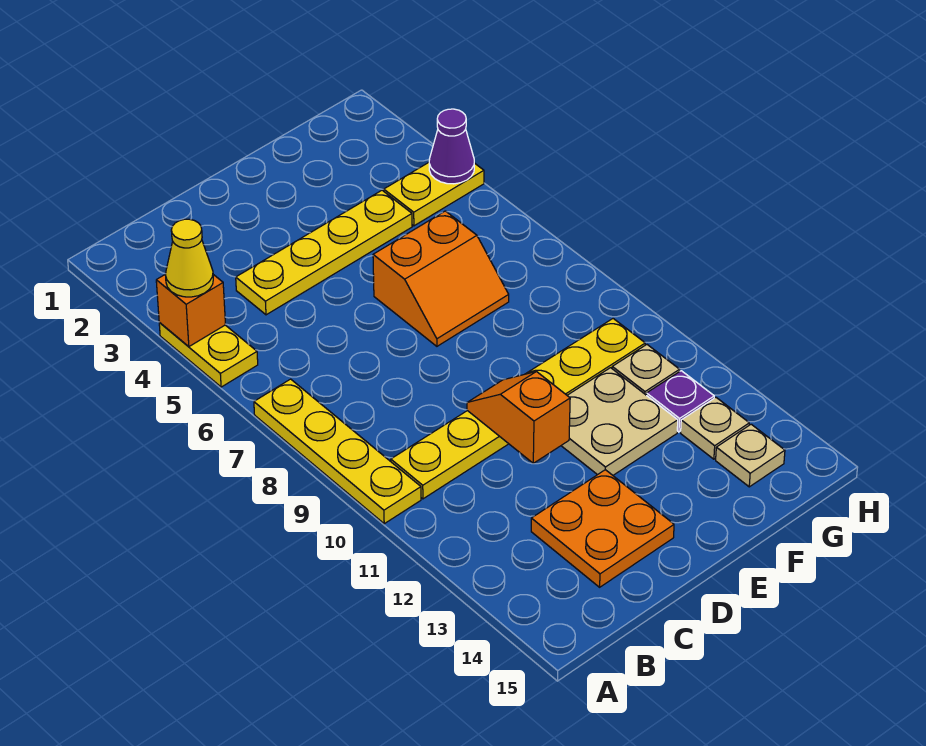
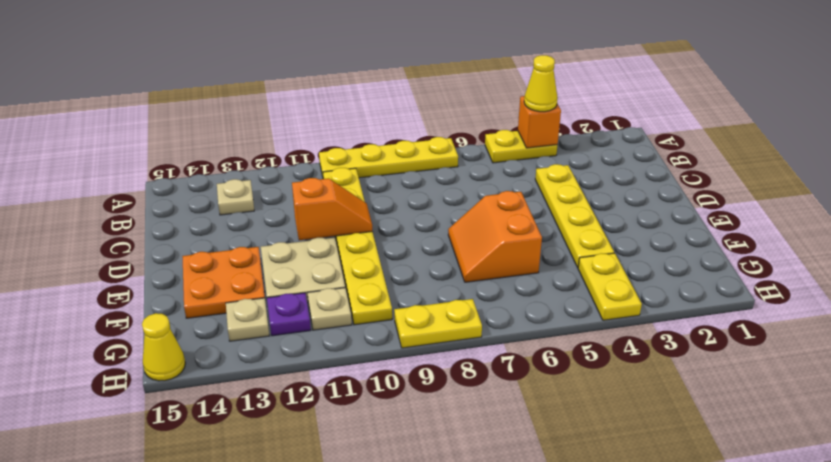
orange 2x2 plate [531,470,674,587] -> orange 2x2 plate moved to [182,247,265,318]
tan 1x1 plate [716,424,785,487] -> tan 1x1 plate moved to [217,179,254,215]
purple 1x1 cone [429,109,474,184] -> none
none -> yellow 1x2 plate [394,299,482,348]
none -> yellow 1x1 cone [142,313,185,381]

